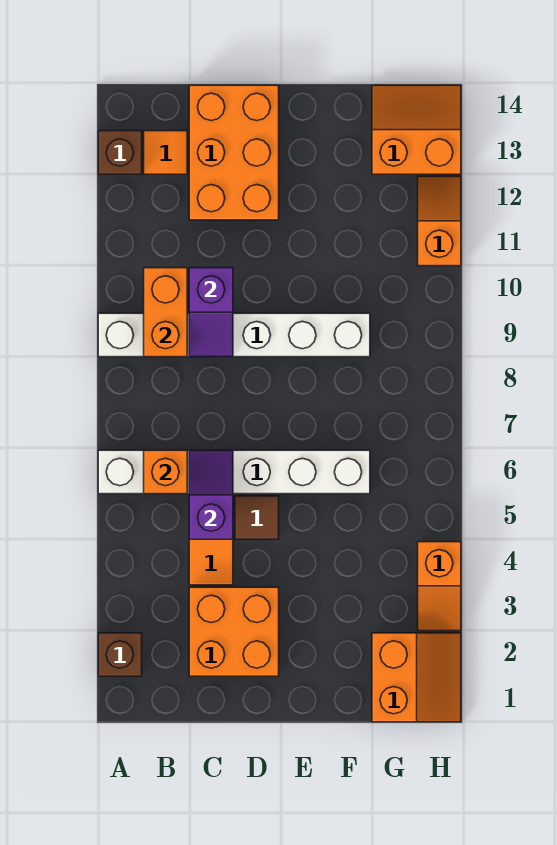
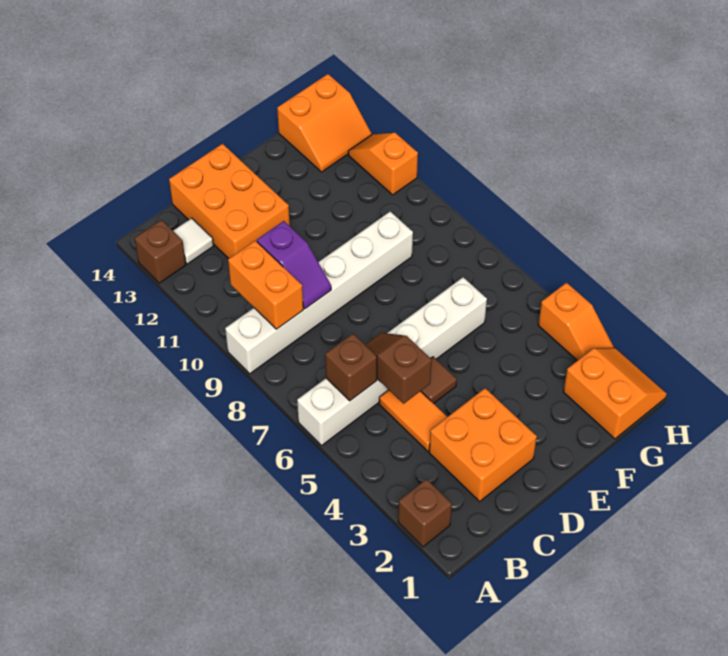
orange 1x1 brick [144,450,187,494] -> brown 1x1 brick [325,334,377,401]
orange 1x1 tile [144,131,187,174] -> white 1x1 tile [173,218,213,264]
purple 1x2 slope [189,450,233,539] -> brown 1x2 slope [365,333,432,404]
orange 2x2 slope [372,85,461,174] -> orange 2x2 slope turned to [277,74,372,172]

